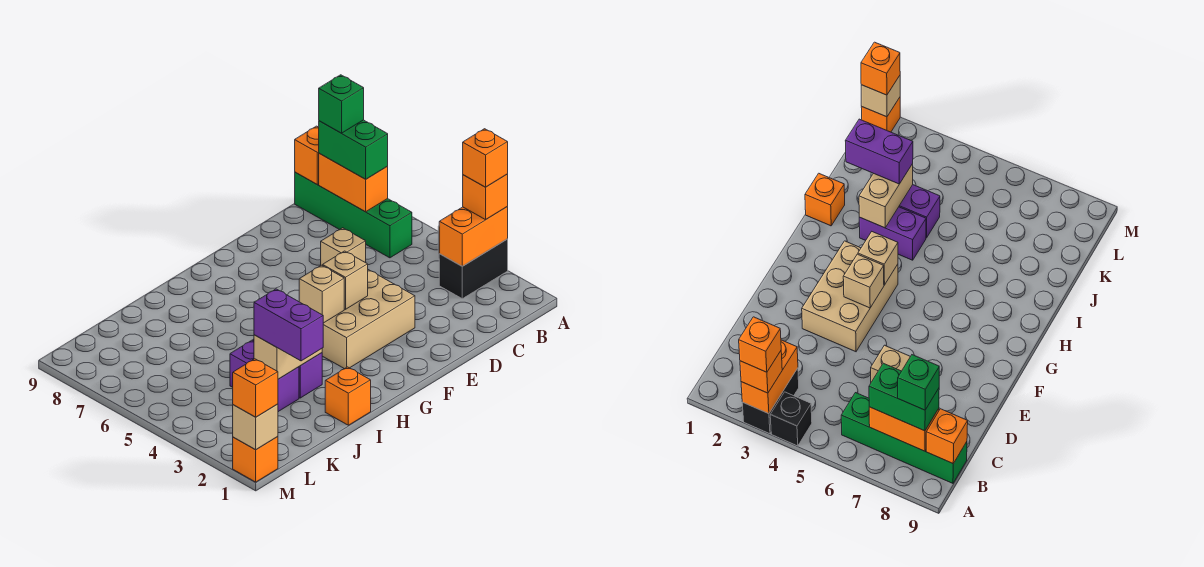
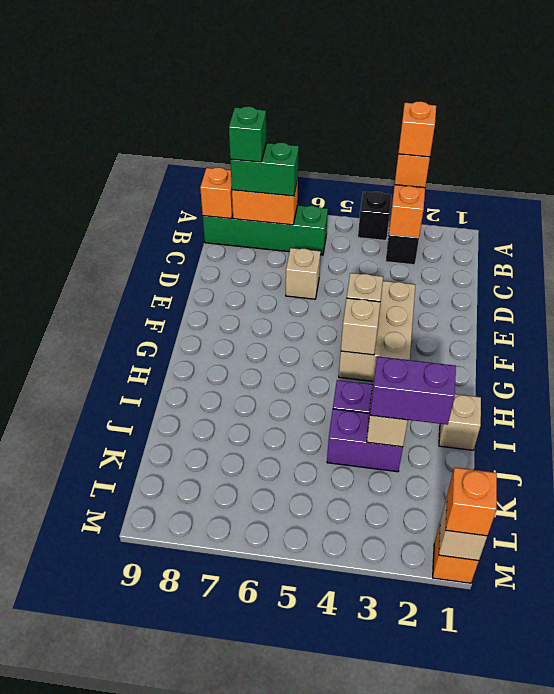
orange 1x1 brick [325,367,371,425] -> tan 1x1 brick [439,394,481,450]

